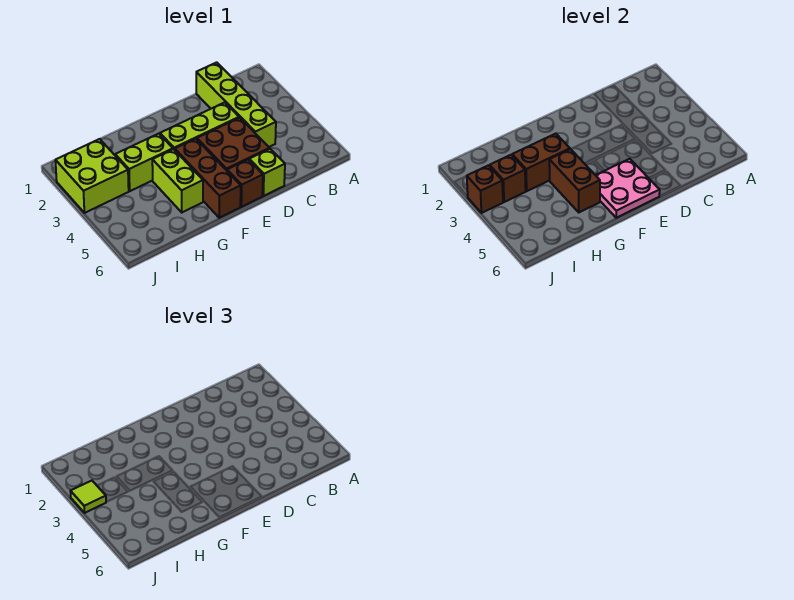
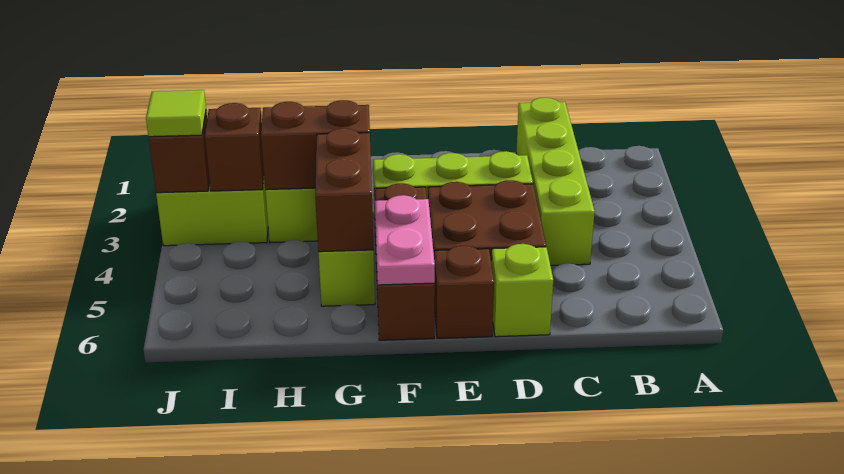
pink 2x2 plate [596,159,660,218] -> pink 1x2 plate [374,195,435,285]

